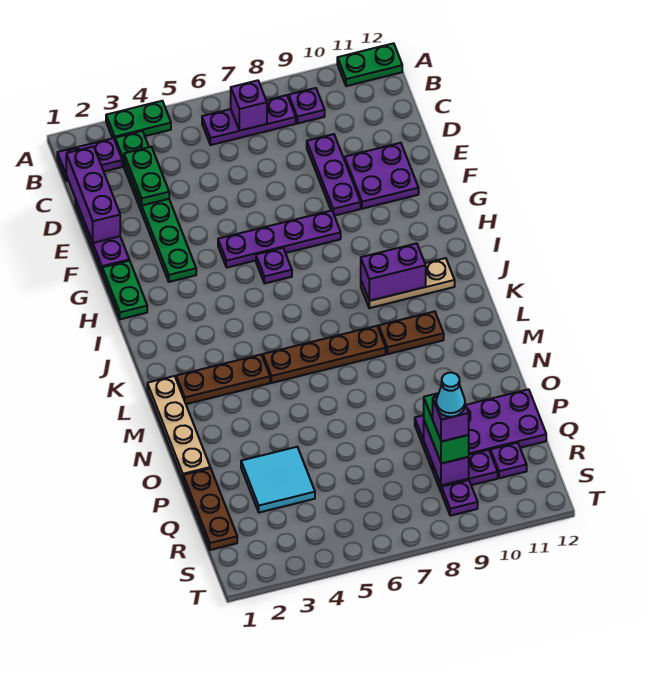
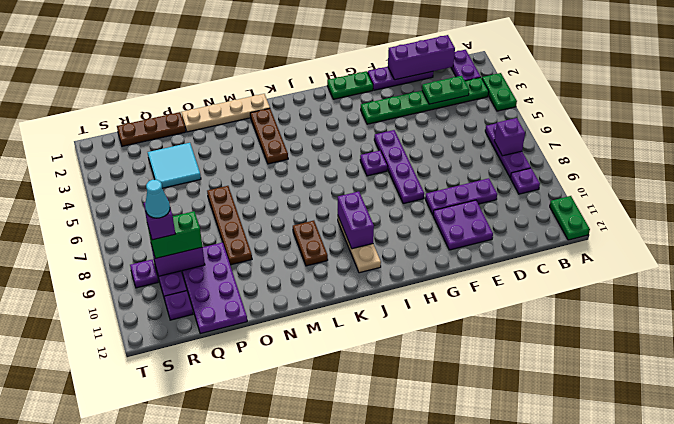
brown 1x4 plate [263,326,386,383] -> brown 1x4 plate moved to [207,186,252,265]

